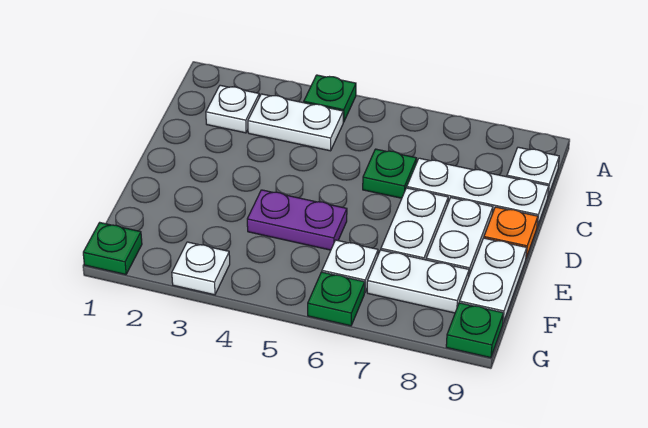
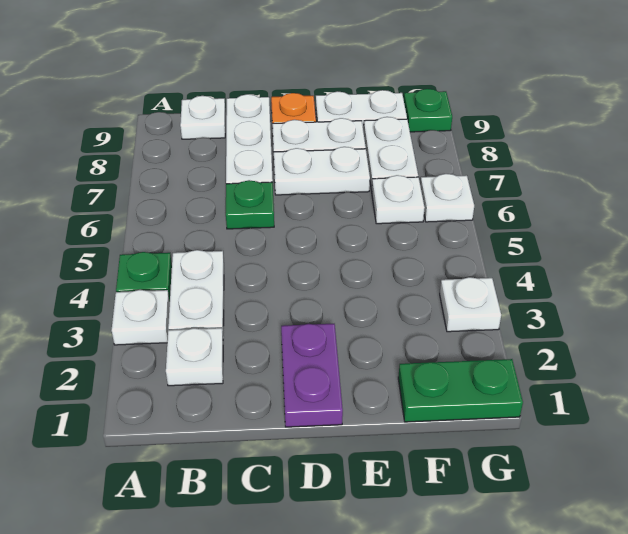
none -> white 1x1 plate [112,290,170,345]
purple 1x2 plate [247,190,347,250] -> purple 1x2 plate moved to [281,324,343,427]
green 1x1 plate [83,223,142,275] -> green 1x2 plate [398,359,523,422]
green 1x1 plate [308,272,365,326] -> white 1x1 plate [420,174,474,222]

